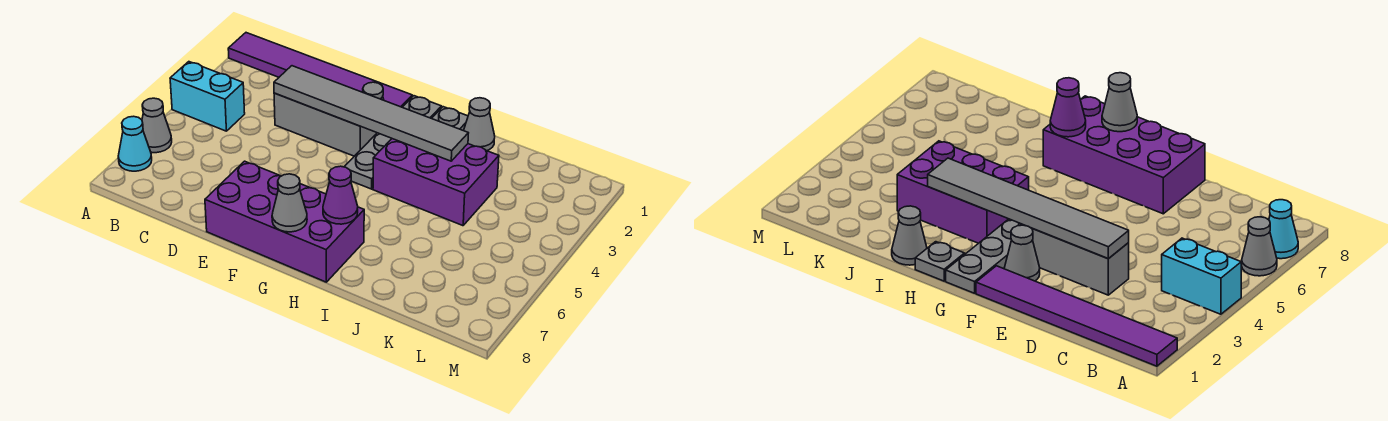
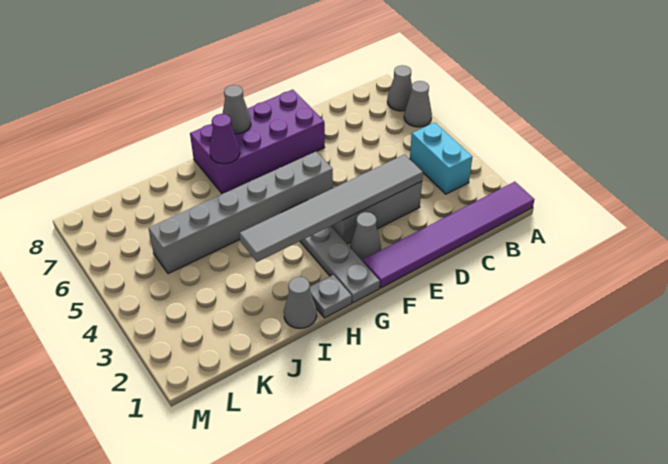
cyan 1x2 brick [170,62,245,131] -> cyan 1x2 brick turned to [410,123,472,194]
cyan 1x1 cone [118,116,152,171] -> grey 1x1 cone [387,65,412,111]
none -> grey 1x6 brick [148,151,333,274]
purple 2x3 brick [373,139,499,226] -> none

